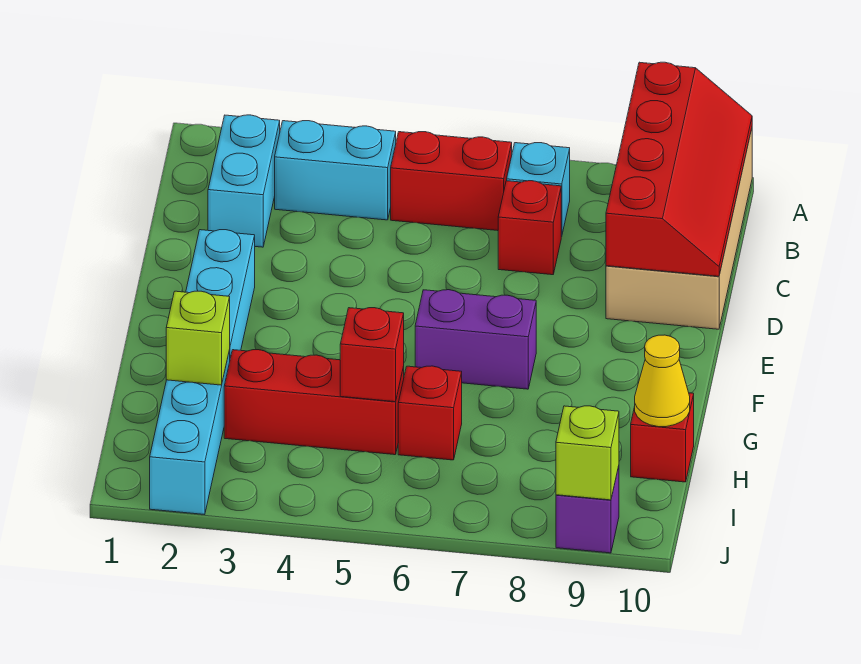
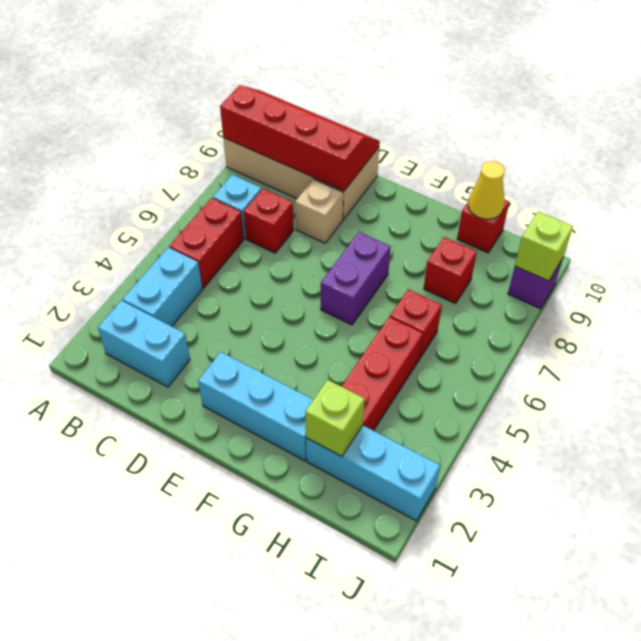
none -> tan 1x1 brick [295,179,343,243]
red 1x1 brick [340,308,404,402] -> red 1x1 brick moved to [424,237,477,304]

